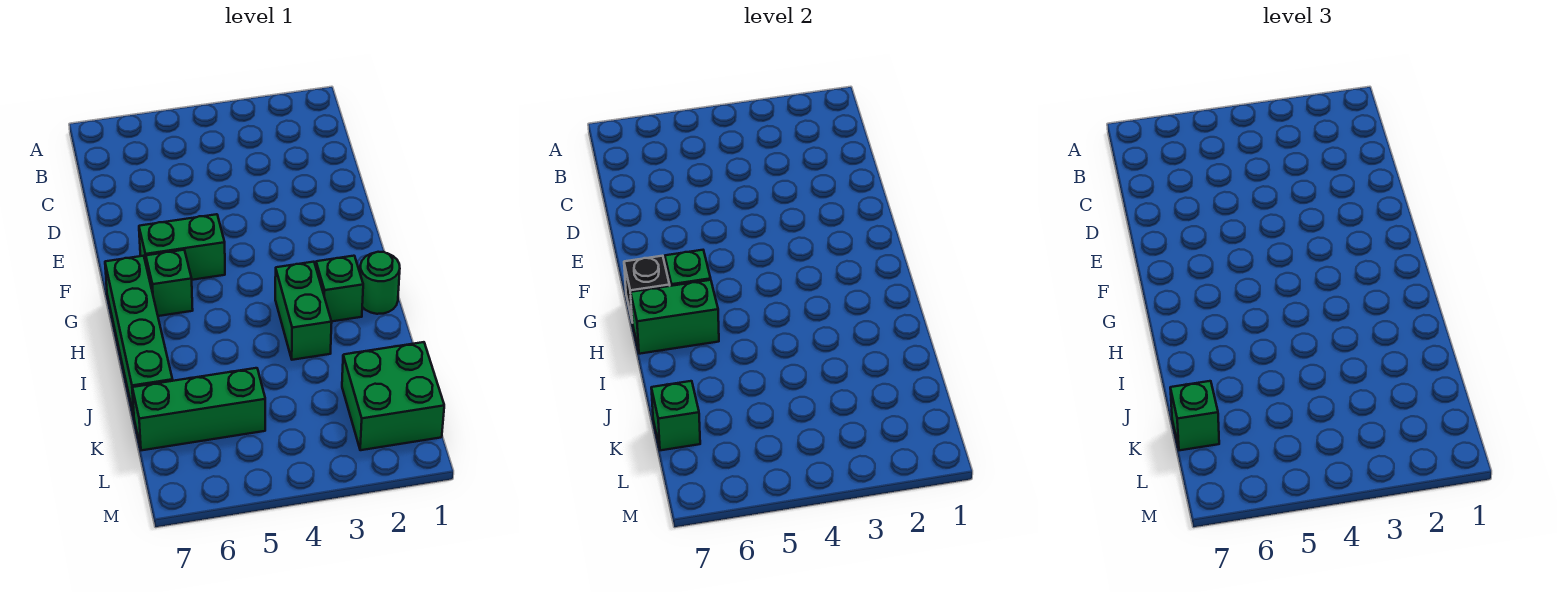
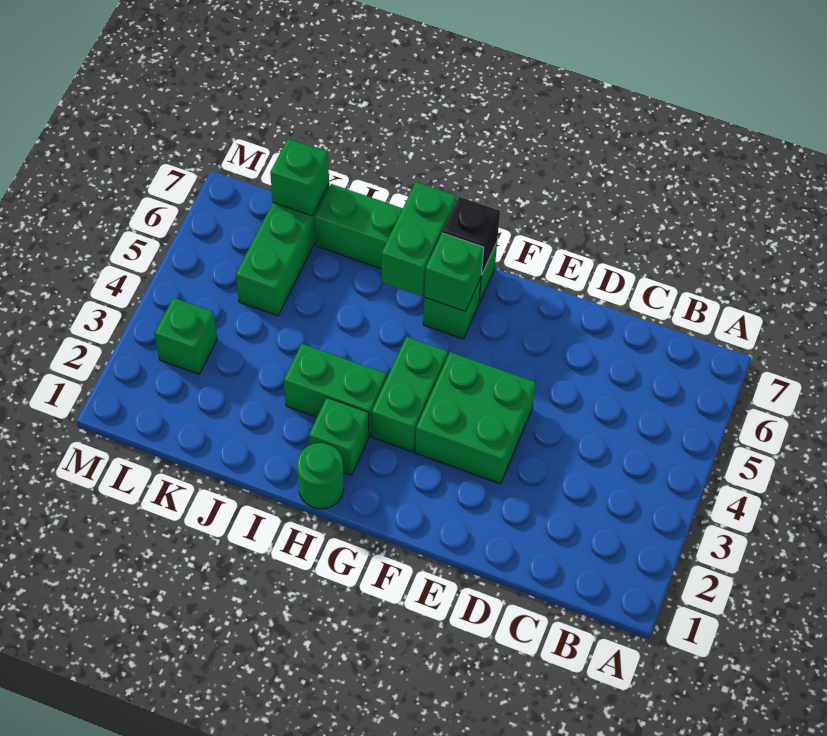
green 1x2 brick [139,214,225,280] -> green 1x2 brick moved to [372,337,448,452]
green 2x2 brick [342,342,444,450] -> green 2x2 brick moved to [415,352,536,484]
green 1x1 brick [1170,381,1219,450] -> green 1x1 brick moved to [154,298,217,374]

